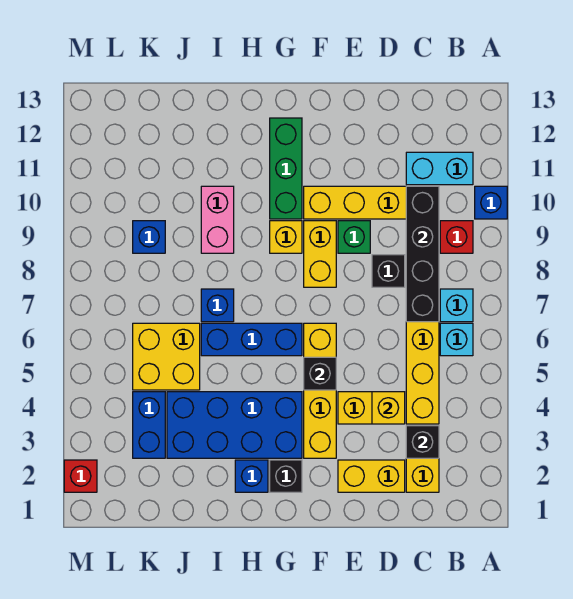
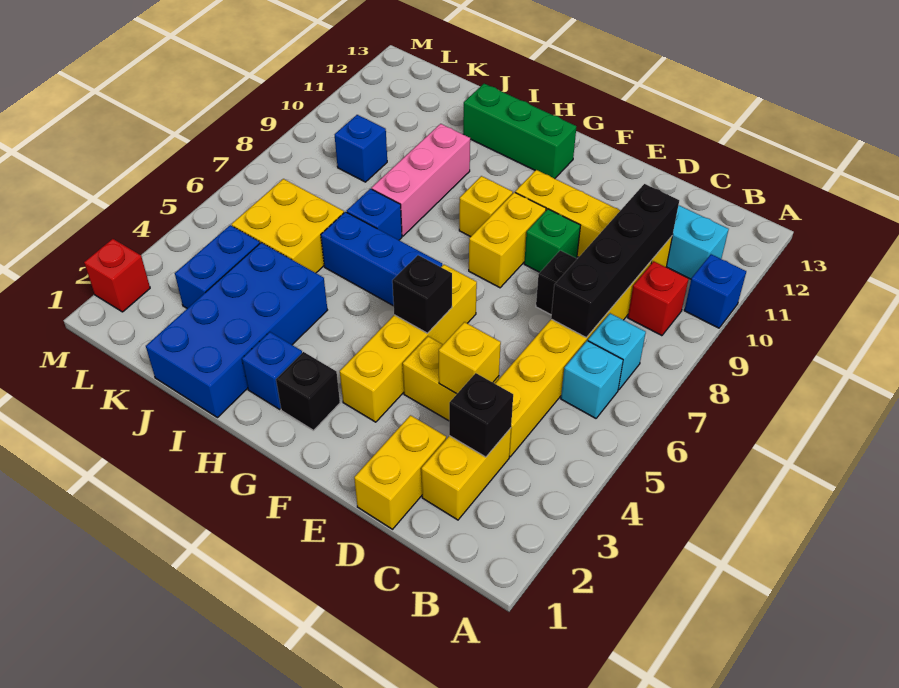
yellow 1x2 brick [338,460,405,492] -> yellow 1x2 brick turned to [354,415,446,529]
blue 2x4 brick [167,392,302,458] -> blue 2x4 brick turned to [146,243,327,418]
green 1x3 brick [270,118,302,219] -> green 1x3 brick turned to [463,84,577,179]
pink 1x2 brick [201,186,234,253] -> pink 1x3 brick [371,124,470,236]

